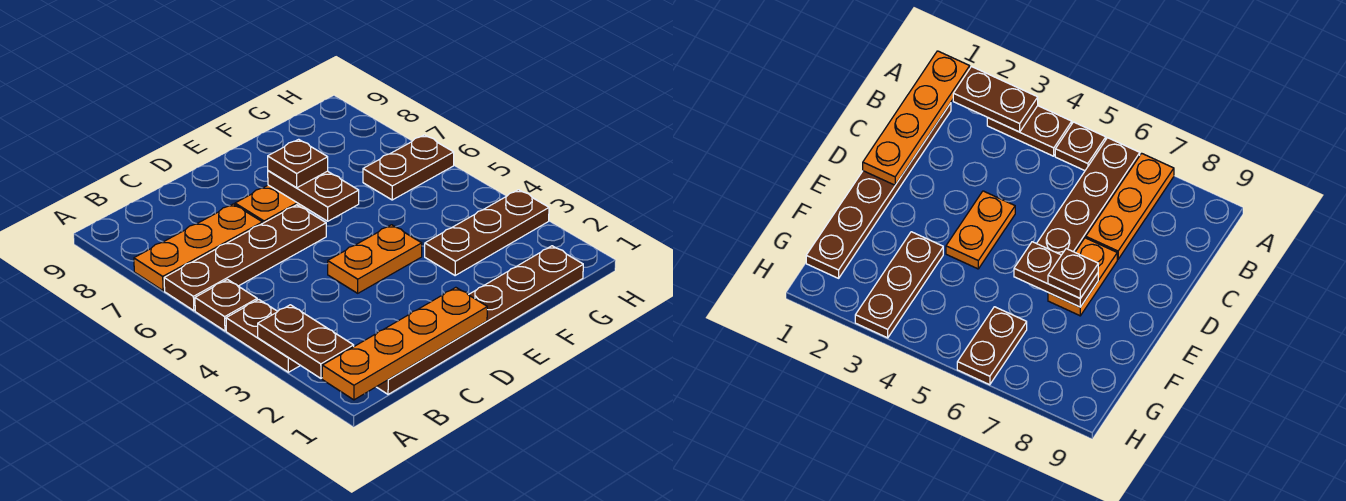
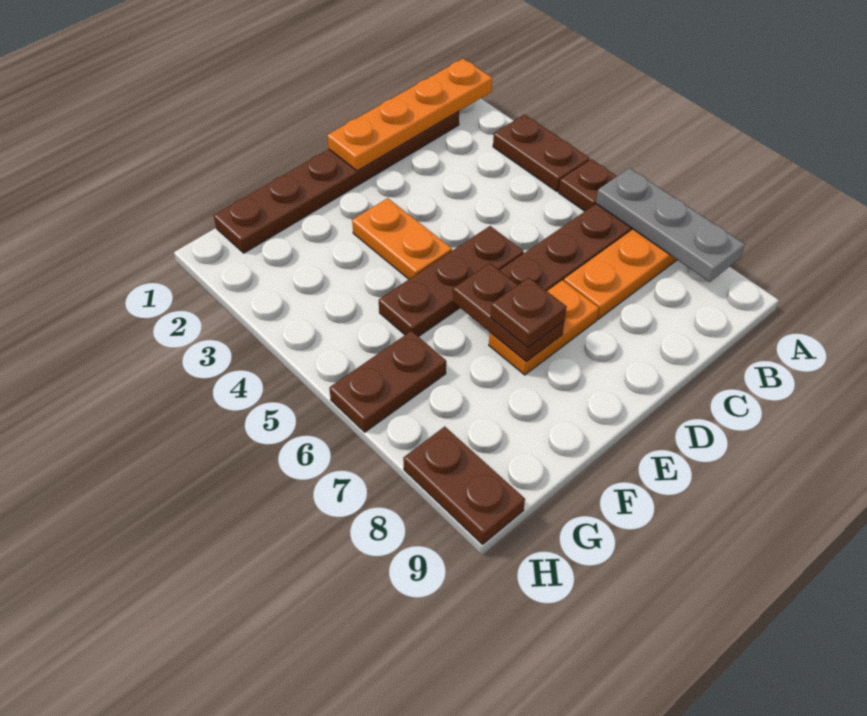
brown 1x2 plate [258,305,354,378] -> brown 1x2 plate moved to [403,427,525,544]
none -> grey 1x3 plate [596,168,745,282]
orange 1x2 plate [328,225,422,293] -> orange 1x2 plate turned to [352,198,452,279]
brown 1x3 plate [425,190,549,275] -> brown 1x3 plate moved to [379,226,524,337]

